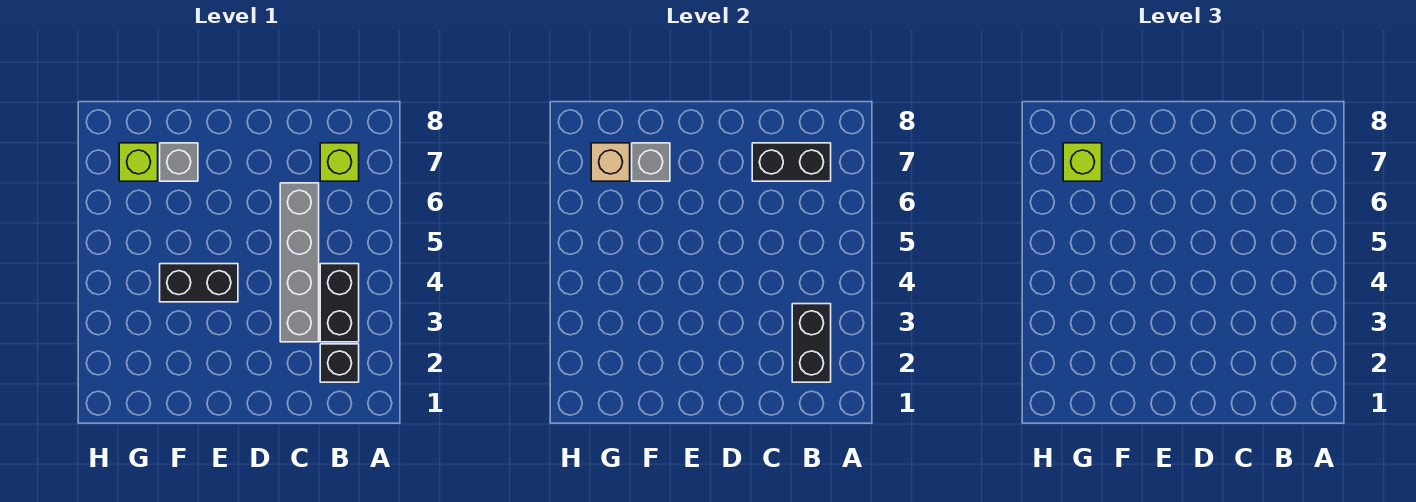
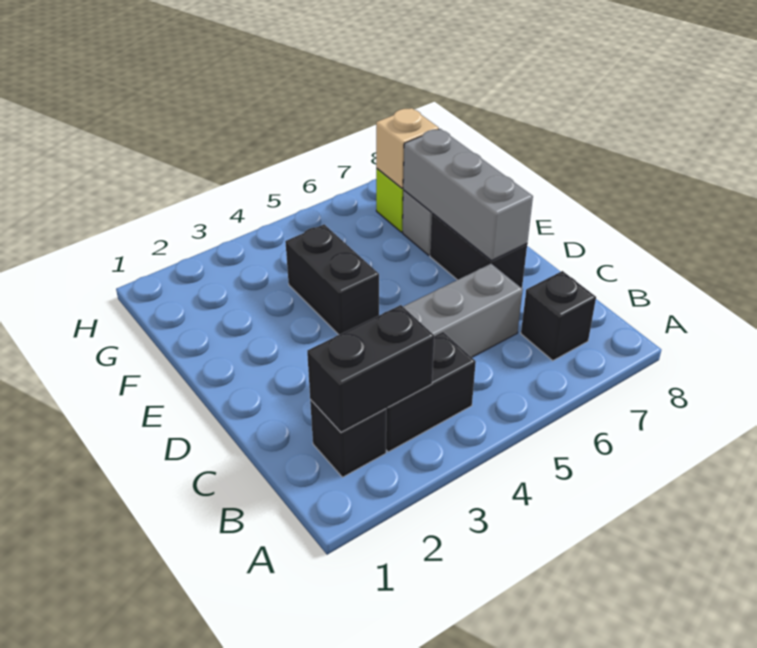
lime 1x1 brick [320,143,359,181] -> black 1x1 brick [521,271,596,361]
black 1x2 brick [752,143,831,181] -> black 1x2 brick moved to [430,213,527,288]
grey 1x1 brick [632,143,670,181] -> grey 1x3 brick [403,129,533,261]
lime 1x1 brick [1063,143,1102,181] -> none

